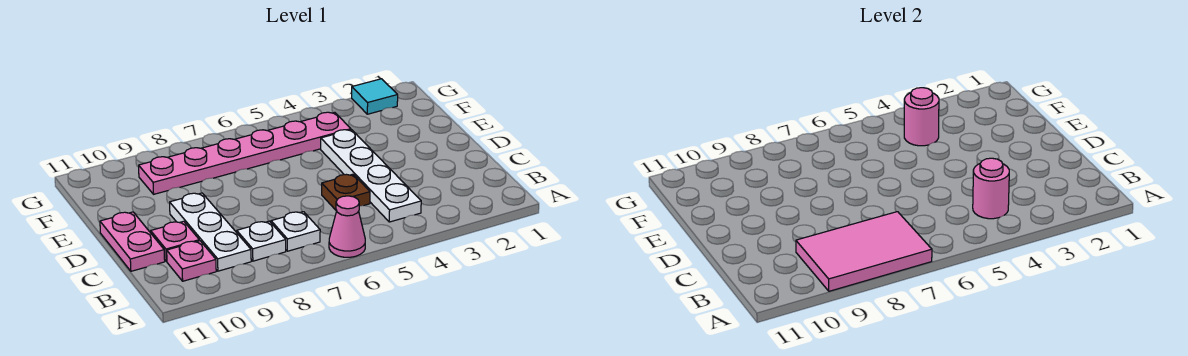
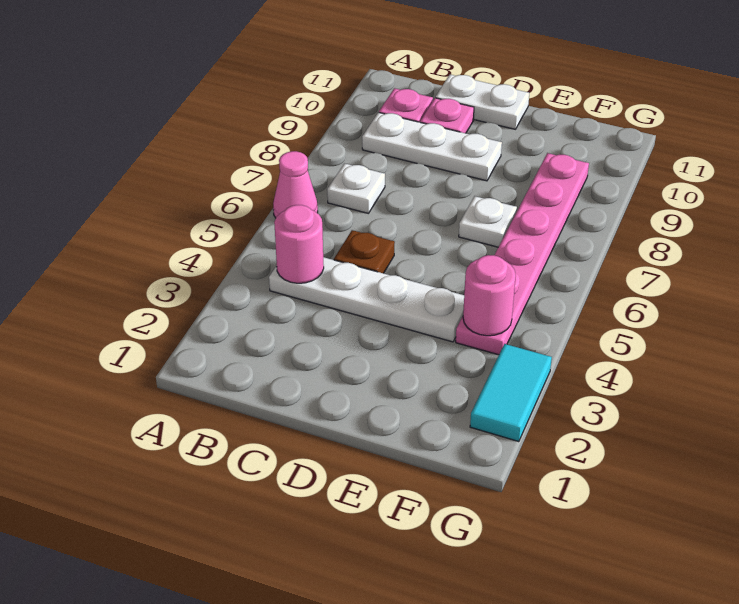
pink 2x3 tile [796,212,932,291] -> none
white 1x1 plate [236,221,286,261] -> white 1x1 plate moved to [459,196,517,247]
pink 1x2 plate [100,212,165,271] -> white 1x2 plate [436,75,529,129]
cyan 1x1 tile [352,79,398,114] -> cyan 1x2 tile [470,344,552,442]

